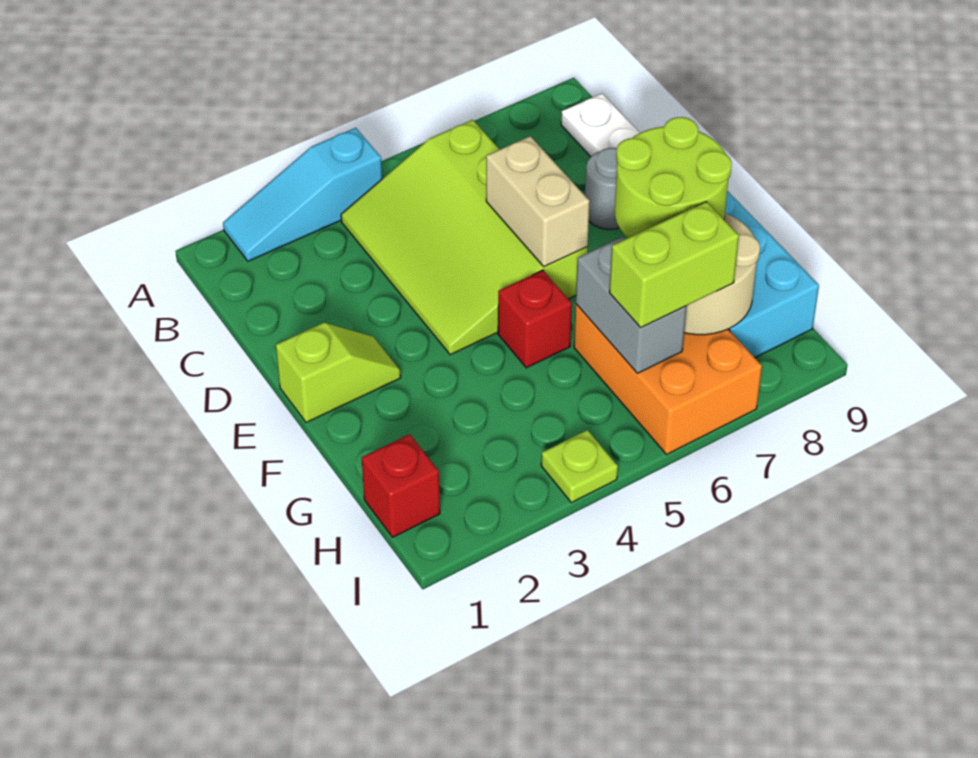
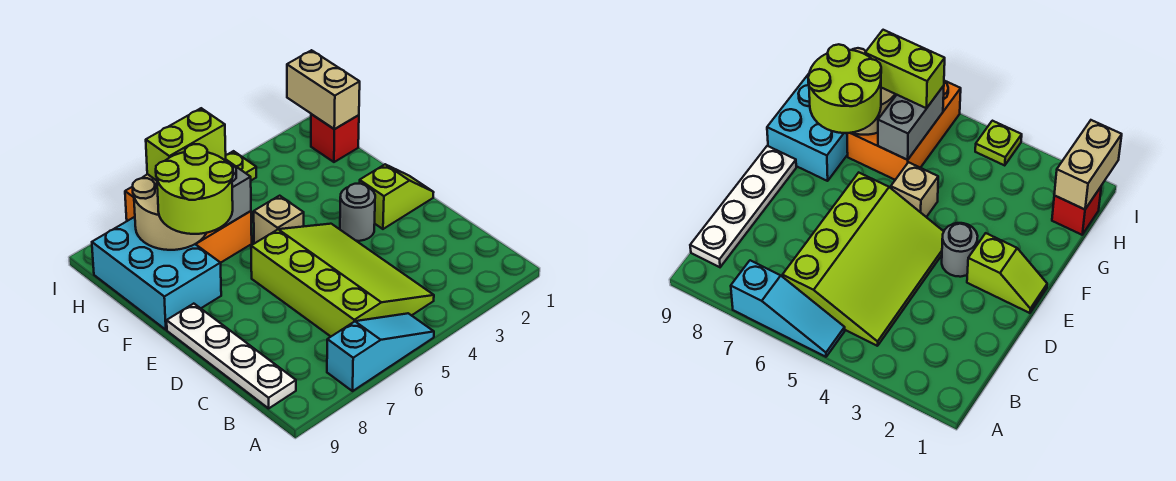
cyan 1x3 slope [223,128,382,261] -> cyan 1x3 slope moved to [327,313,434,391]
tan 1x2 brick [486,136,590,267] -> tan 1x2 brick moved to [287,50,360,129]
grey 1x1 round brick [585,148,619,229] -> grey 1x1 round brick moved to [340,184,375,241]
lime 1x2 slope [276,322,401,423] -> lime 1x2 slope turned to [360,164,434,229]
red 1x1 brick [498,270,572,368] -> tan 1x1 brick [254,196,304,244]

